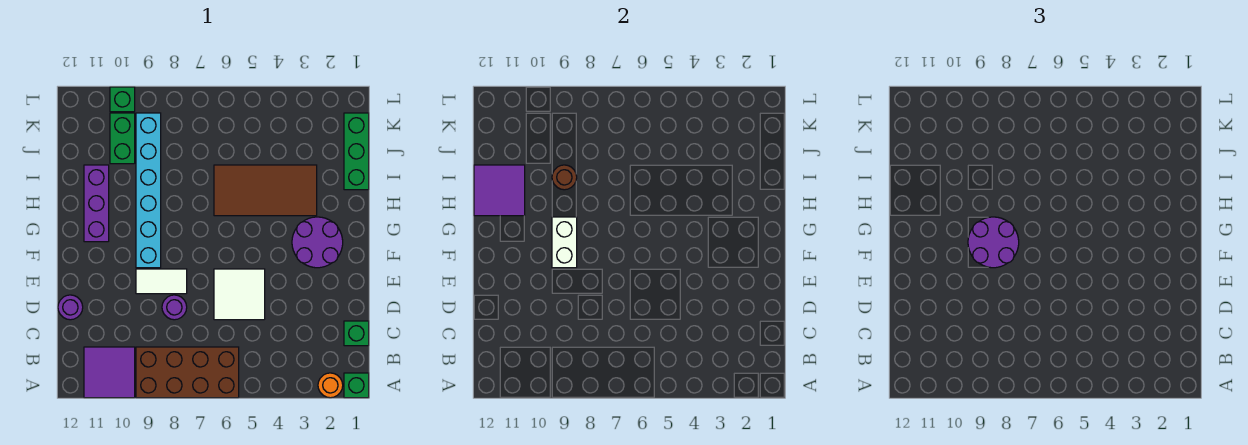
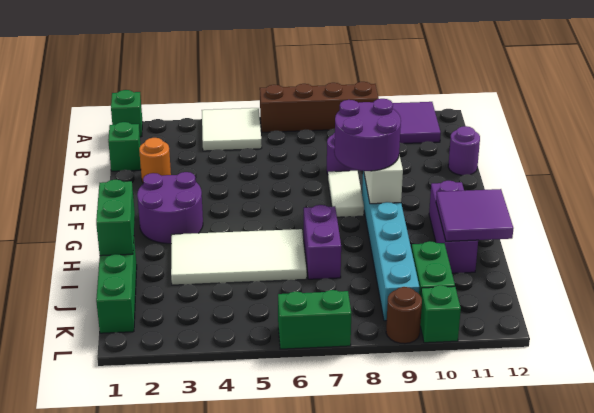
orange 1x1 round brick [318,373,343,398] -> orange 1x1 round brick moved to [139,138,171,182]
brown 2x4 brick [136,347,239,398] -> brown 1x4 brick [260,82,379,132]
white 2x2 tile [214,269,265,320] -> white 2x2 tile moved to [202,108,262,151]
white 1x2 tile [136,269,187,294] -> white 1x2 tile turned to [328,171,364,217]
none -> green 1x2 brick [96,180,135,256]
brown 2x4 tile [214,165,317,216] -> white 2x4 tile [171,229,307,285]
none -> purple 1x2 brick [304,205,341,279]
brown 1x1 round brick [552,165,577,190] -> brown 1x1 round brick moved to [386,287,422,344]
none -> green 1x2 brick [278,290,351,349]

